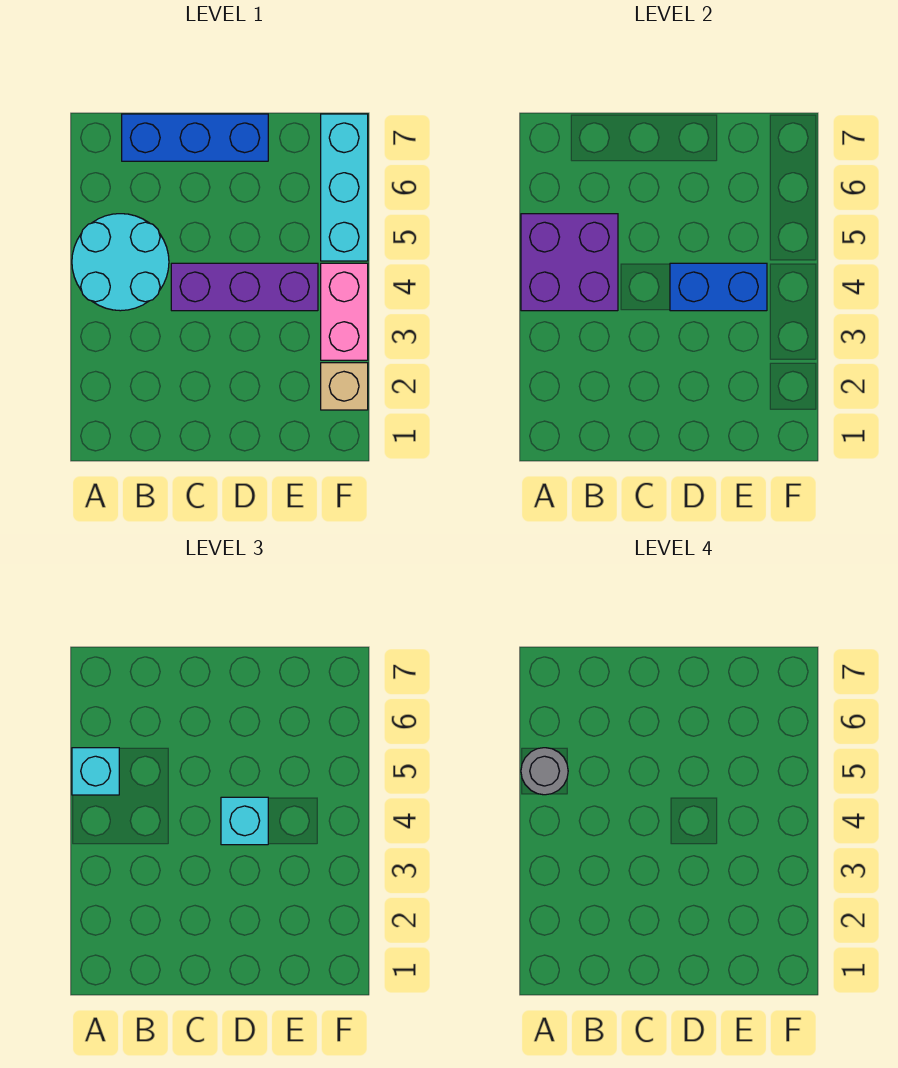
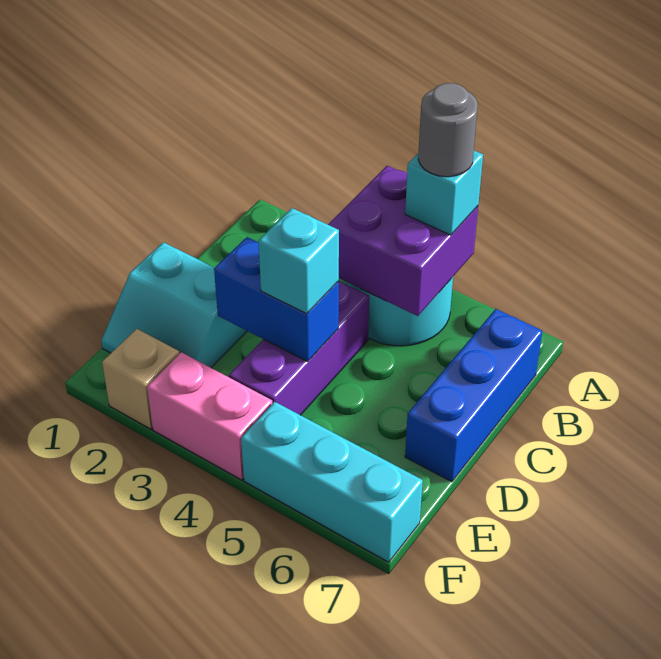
none -> cyan 2x2 slope [101,242,247,368]
blue 1x2 brick [670,263,767,311] -> blue 1x2 brick turned to [214,237,339,362]

